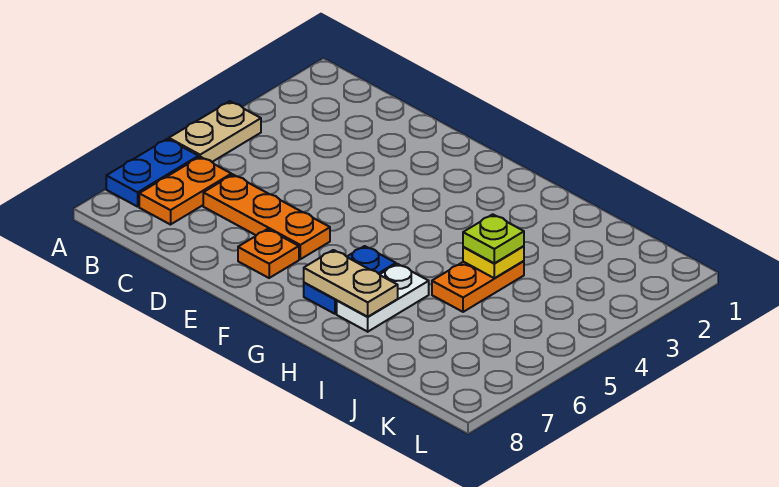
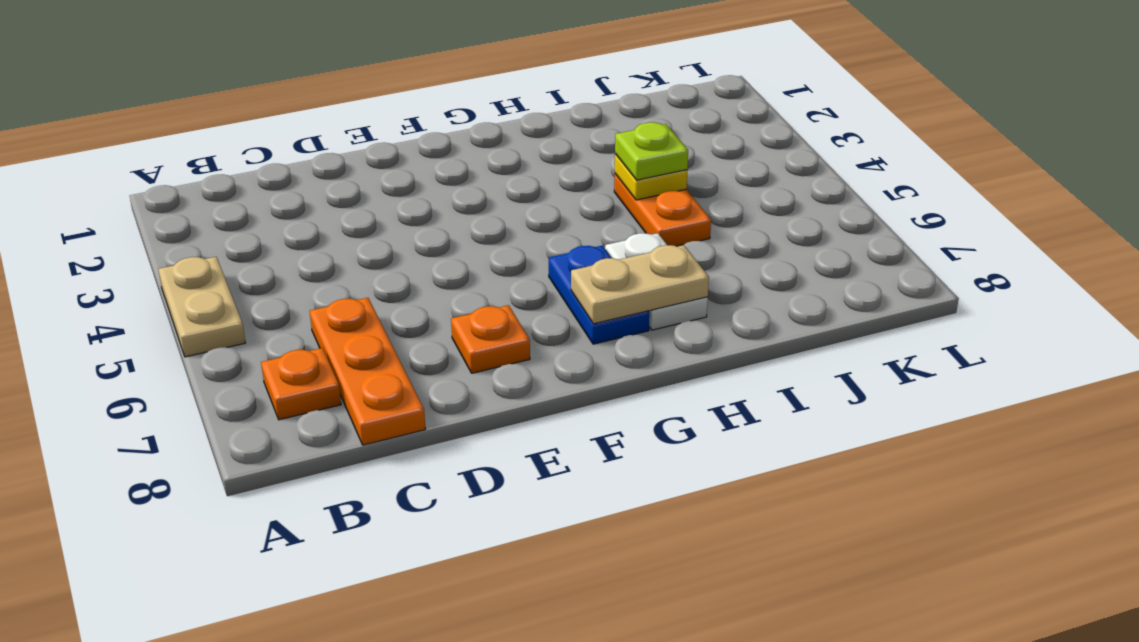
blue 1x2 plate [106,139,199,207] -> none
orange 1x2 plate [139,157,232,225] -> orange 1x1 plate [261,348,341,420]
orange 1x3 plate [203,175,330,259] -> orange 1x3 plate turned to [310,298,425,445]

